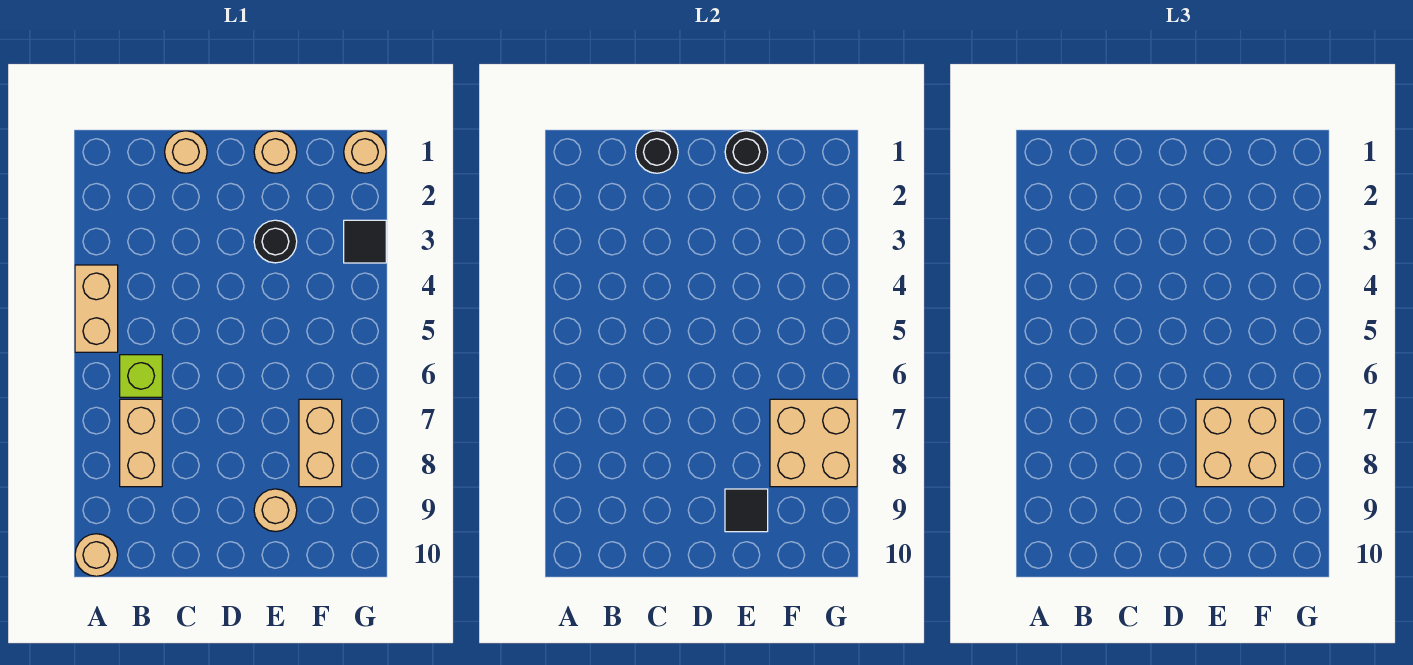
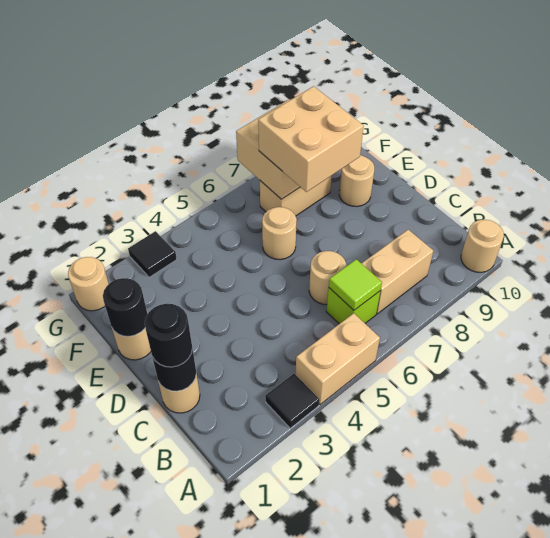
none -> lime 1x1 tile [329,259,382,310]
none -> tan 1x1 round brick [309,251,346,304]
black 1x1 round brick [254,220,297,263] -> black 1x1 round brick moved to [145,304,192,367]
none -> tan 1x1 round brick [262,207,297,260]
black 1x1 tile [725,489,768,532] -> black 1x1 tile moved to [265,374,319,428]

